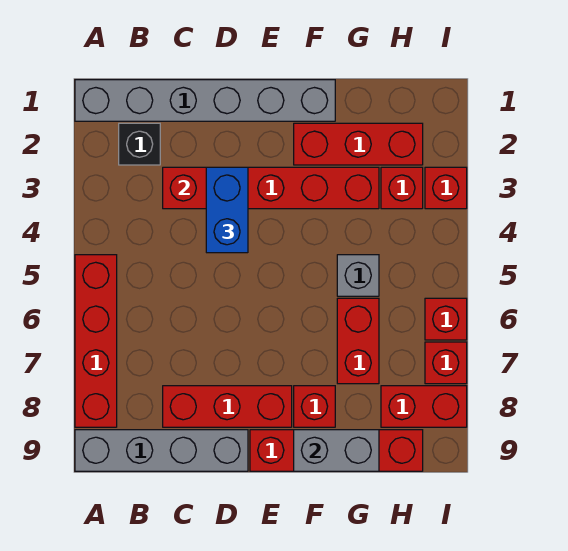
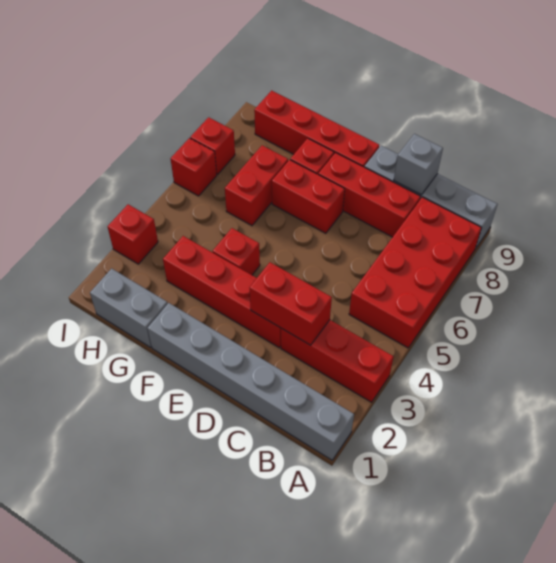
red 1x4 brick [75,255,117,427] -> red 2x4 brick [349,197,481,348]
black 1x1 brick [119,123,160,165] -> none
blue 1x2 brick [206,167,248,253] -> none
red 1x3 brick [294,123,423,165] -> red 1x3 brick moved to [281,320,394,402]
grey 1x2 brick [294,430,379,471] -> grey 1x2 brick moved to [90,269,168,347]
grey 1x1 brick [337,255,379,296] -> grey 1x1 brick moved to [394,134,443,195]
red 1x1 brick [381,167,423,209] -> red 1x1 brick moved to [213,228,260,275]
red 1x2 brick [381,386,467,427] -> red 1x2 brick moved to [272,160,345,233]

